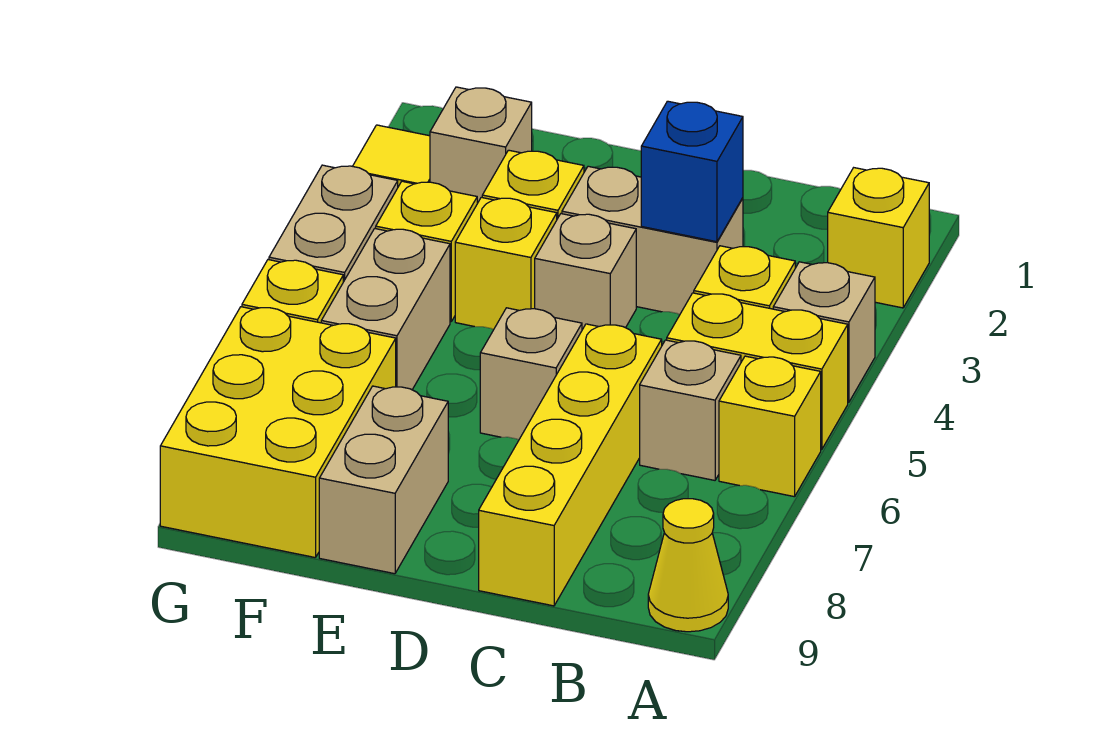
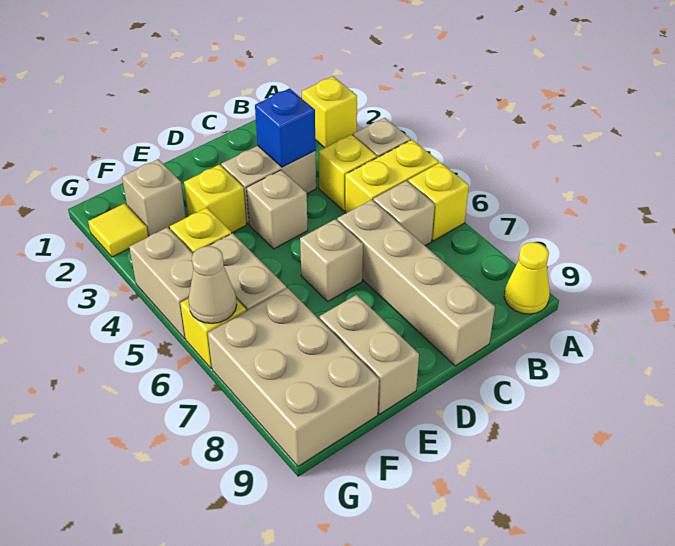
yellow 1x4 brick [479,324,662,606] -> tan 1x4 brick [337,200,495,366]
yellow 1x1 brick [455,197,557,330] -> none
yellow 2x3 brick [160,307,396,558] -> tan 2x3 brick [208,288,379,466]
none -> tan 1x1 cone [188,246,237,323]

